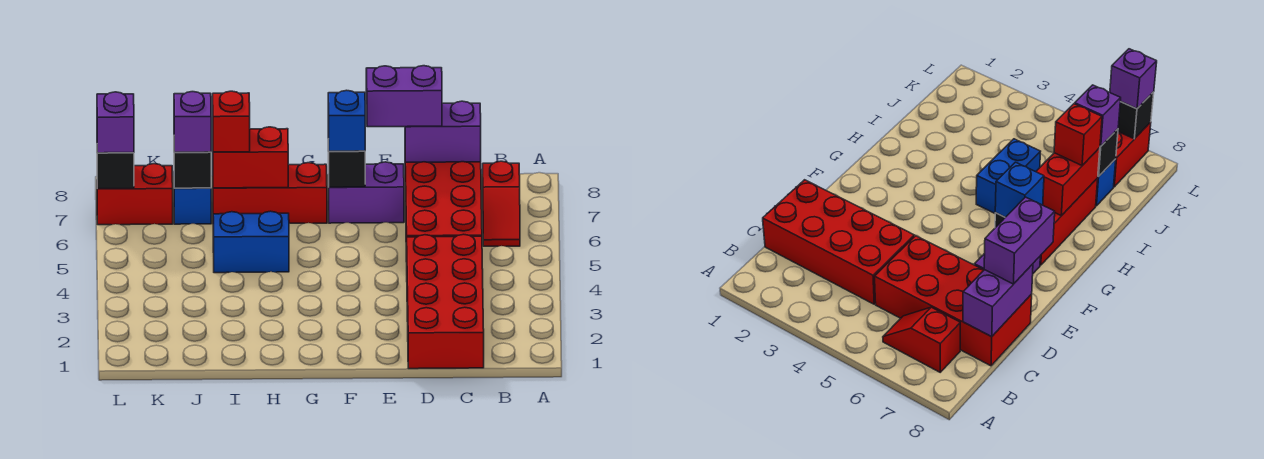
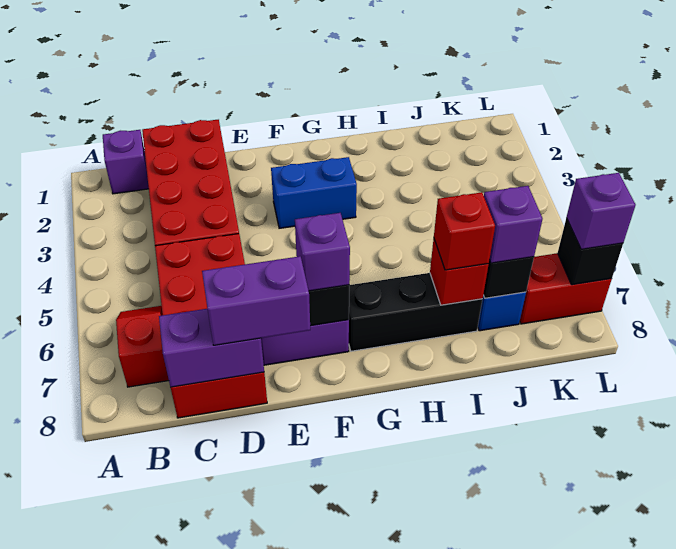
none -> purple 1x1 brick [103,130,149,194]
blue 1x1 brick [328,90,365,151] -> purple 1x1 brick [295,213,350,291]
red 1x3 brick [213,163,327,223] -> black 1x3 brick [349,273,482,351]
blue 1x2 brick [213,211,289,273] -> blue 1x2 brick moved to [271,157,357,228]
red 1x2 brick [213,127,288,188] -> red 1x1 brick [430,239,489,305]

